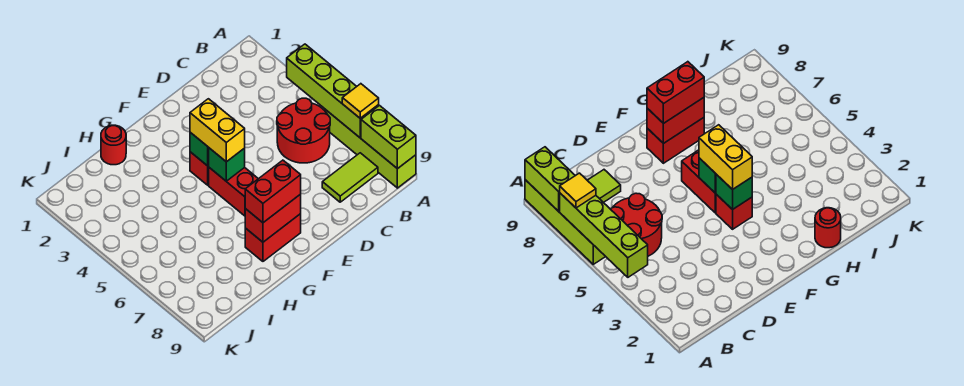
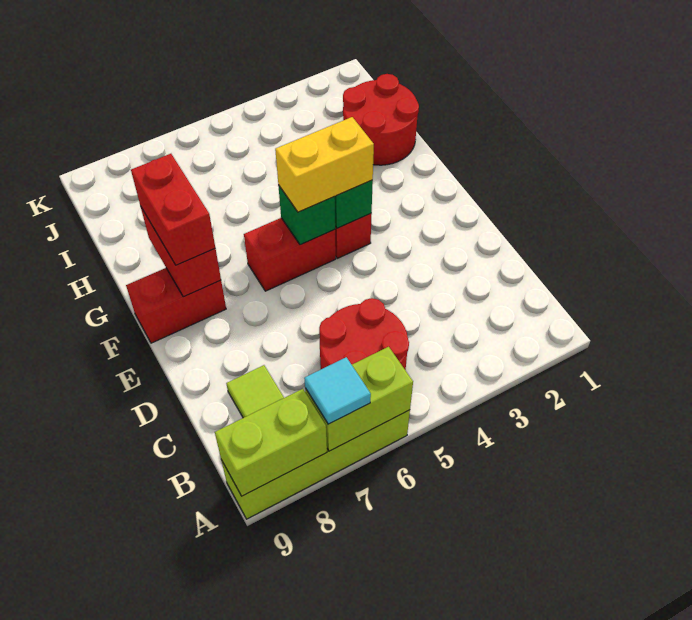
lime 1x4 brick [287,44,379,138] -> lime 1x2 brick [305,347,413,451]
yellow 1x1 tile [342,84,379,118] -> cyan 1x1 tile [304,357,371,424]
red 1x2 brick [245,214,301,261] -> red 1x2 brick turned to [126,268,226,343]
red 1x1 round brick [101,125,126,165] -> red 2x2 round brick [343,74,419,165]

